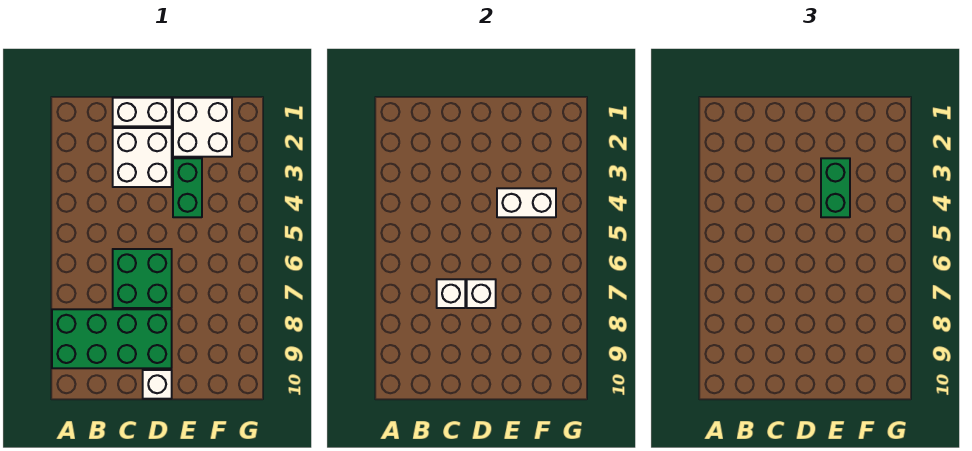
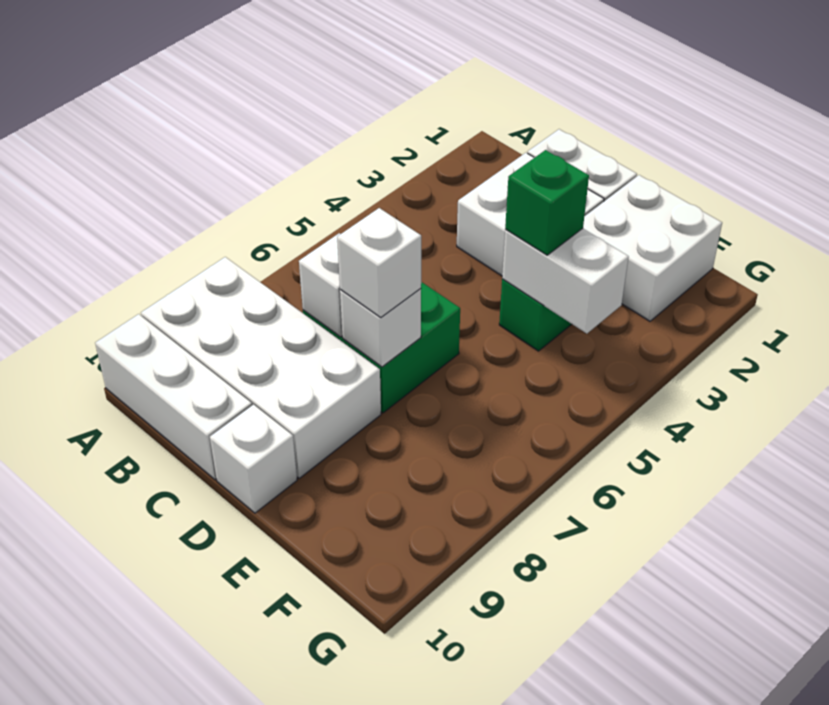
green 2x4 brick [52,309,172,368] -> white 2x4 brick [141,257,381,478]
none -> white 1x3 brick [95,314,252,480]
none -> white 1x1 brick [337,208,421,317]
green 1x2 brick [821,158,850,217] -> green 1x1 brick [505,150,589,255]

